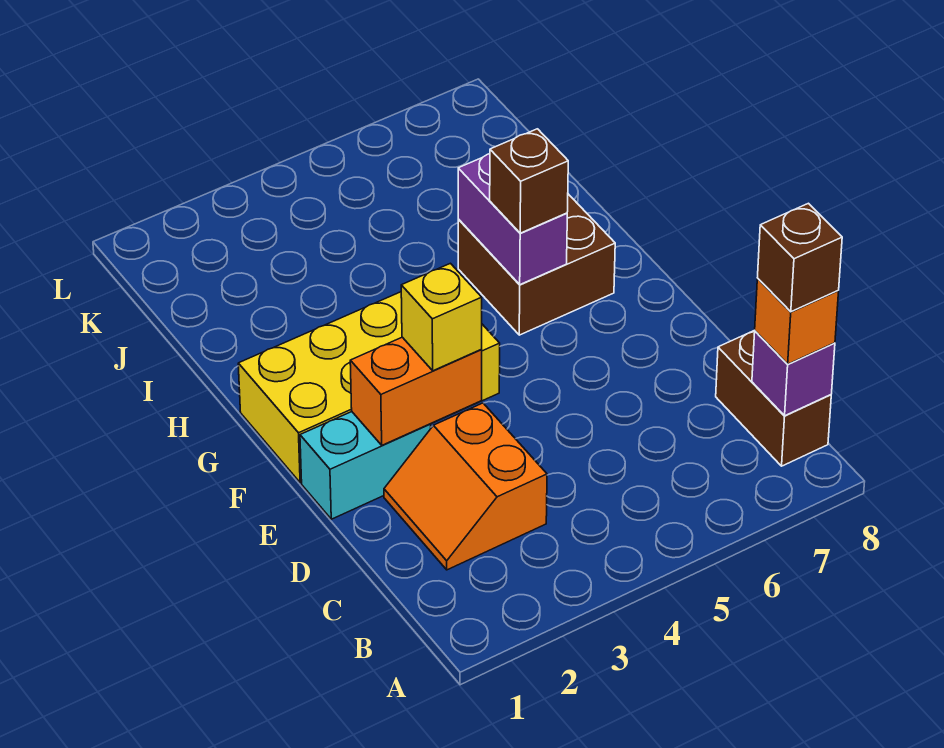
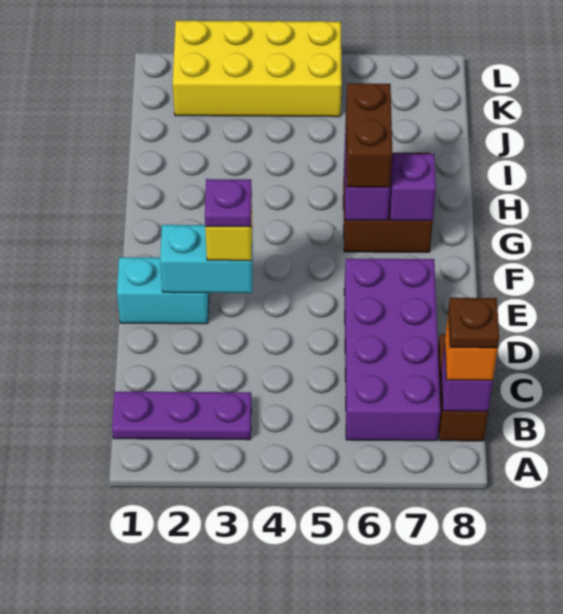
none -> purple 1x3 plate [112,392,251,440]
none -> purple 2x4 brick [344,259,441,441]
brown 1x1 brick [757,203,842,312] -> brown 1x1 plate [448,298,499,348]
orange 2x2 slope [384,403,547,570] -> none
orange 1x2 brick [350,337,482,445] -> cyan 1x2 brick [160,225,253,293]
none -> purple 1x1 plate [205,179,252,227]
yellow 2x4 brick [238,292,500,483] -> yellow 2x4 brick moved to [173,20,342,117]
brown 1x1 brick [490,129,568,233] -> brown 1x2 brick [346,83,392,187]
none -> purple 1x1 brick [389,154,436,221]

